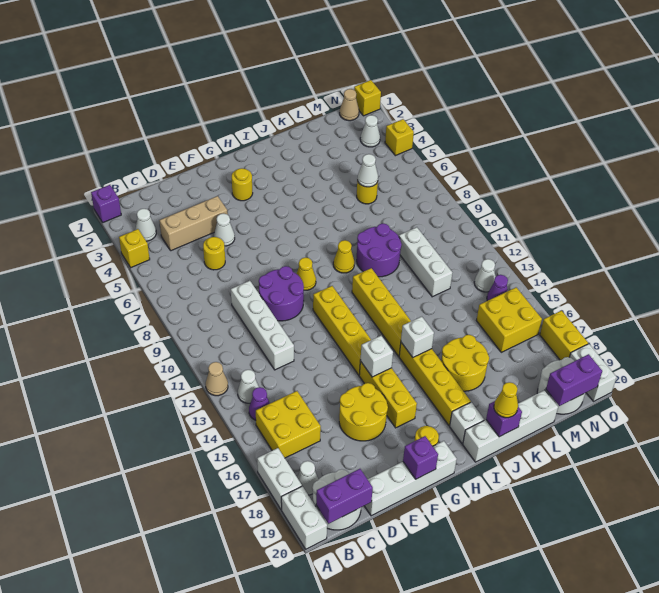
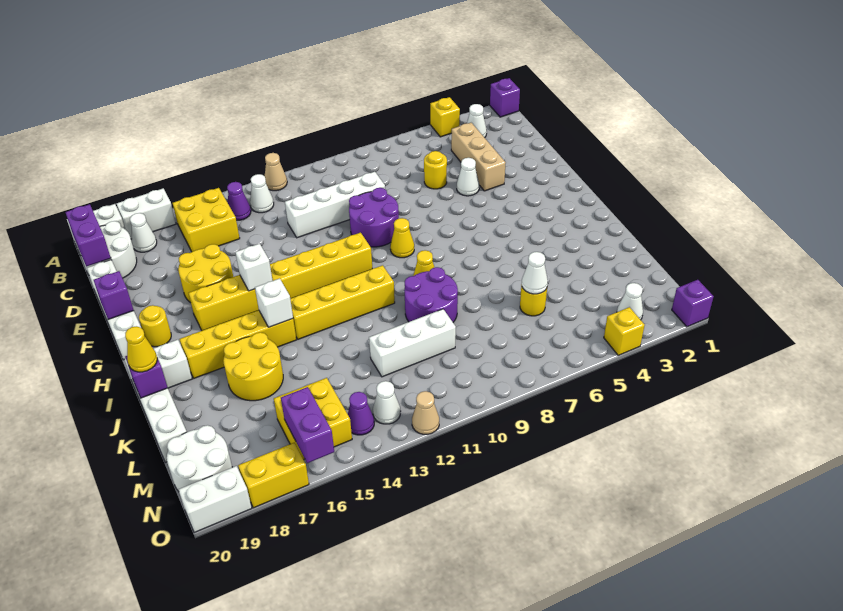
yellow 1x1 round brick [232,168,253,201] -> none
purple 1x2 brick [546,354,602,406] -> purple 1x2 brick moved to [281,387,334,463]
tan 1x1 cone [340,89,359,121] -> tan 1x1 cone moved to [412,391,439,434]
yellow 1x1 brick [354,80,381,116] -> purple 1x1 brick [672,280,714,327]

